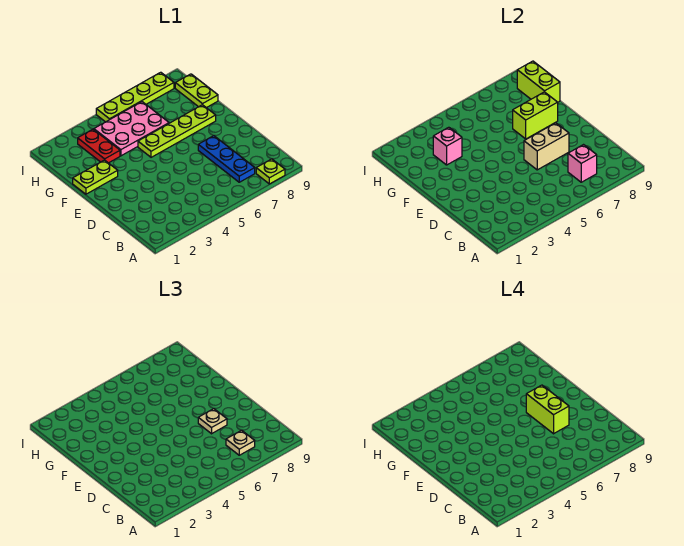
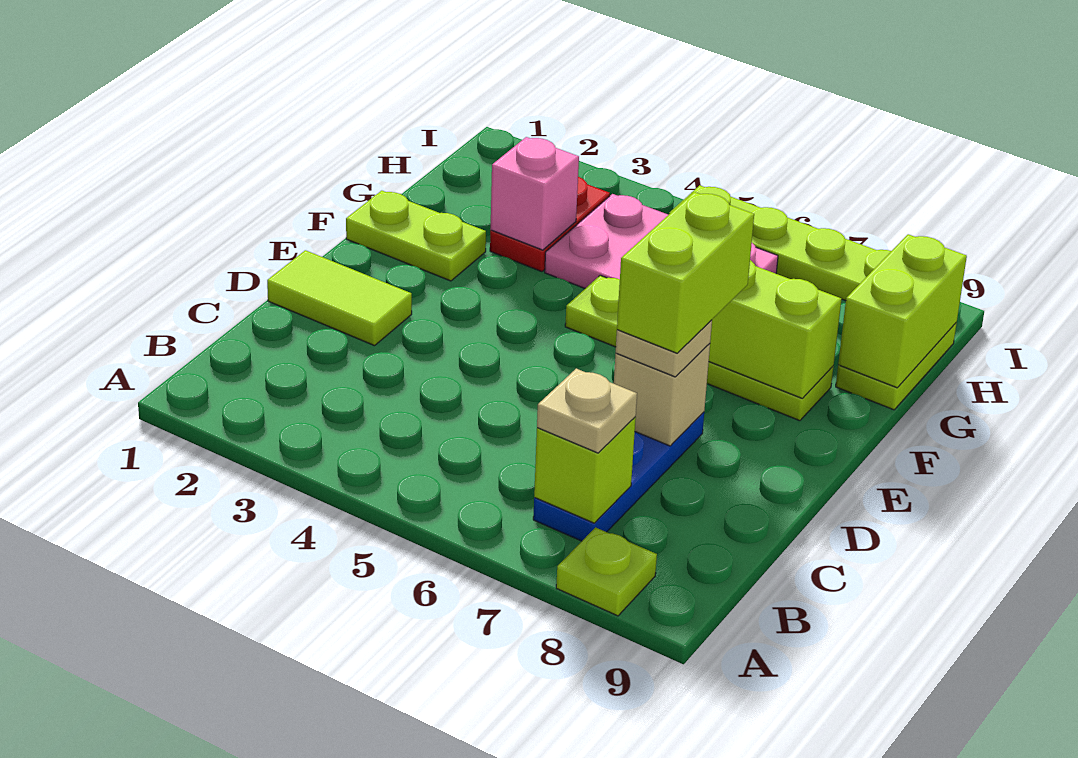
pink 1x1 brick [568,145,597,182] -> lime 1x1 brick [534,417,636,523]
none -> lime 1x2 tile [267,250,412,346]
tan 1x2 brick [524,123,569,170] -> tan 1x1 brick [614,344,710,446]

